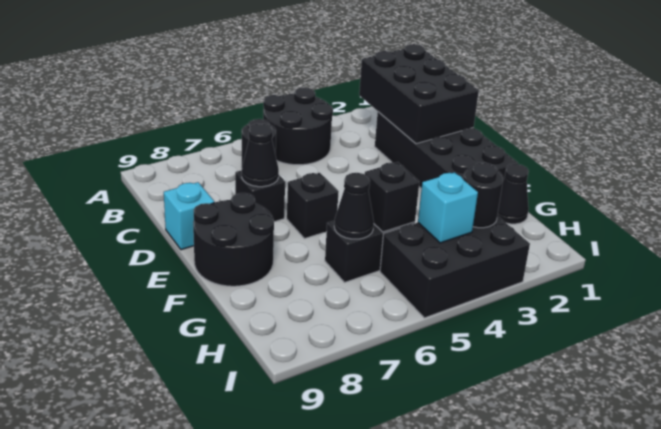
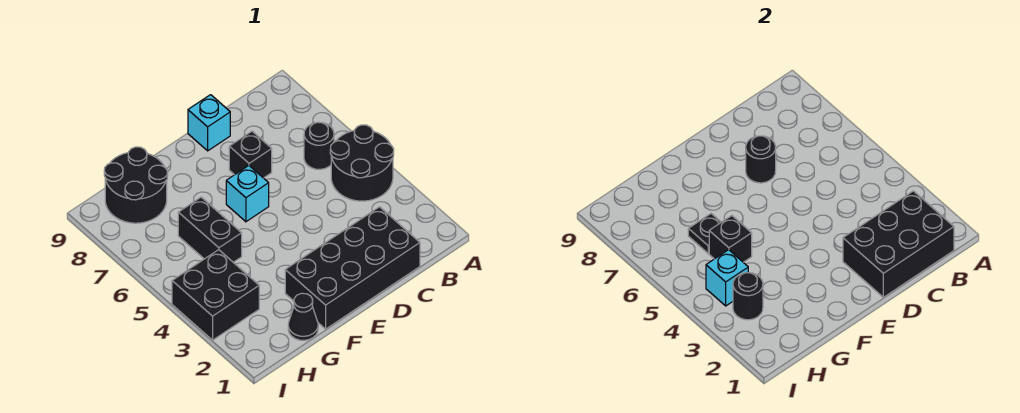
black 1x1 cone [242,124,279,187] -> black 1x1 round brick [746,136,776,183]
black 1x1 brick [287,173,339,239] -> cyan 1x1 brick [226,166,269,222]
black 2x2 round brick [193,193,274,286] -> black 2x2 round brick moved to [104,147,168,223]
black 1x1 cone [334,173,374,239] -> black 1x1 plate [688,214,721,253]
black 2x3 brick [380,216,530,318] -> black 2x2 brick [172,250,259,340]

